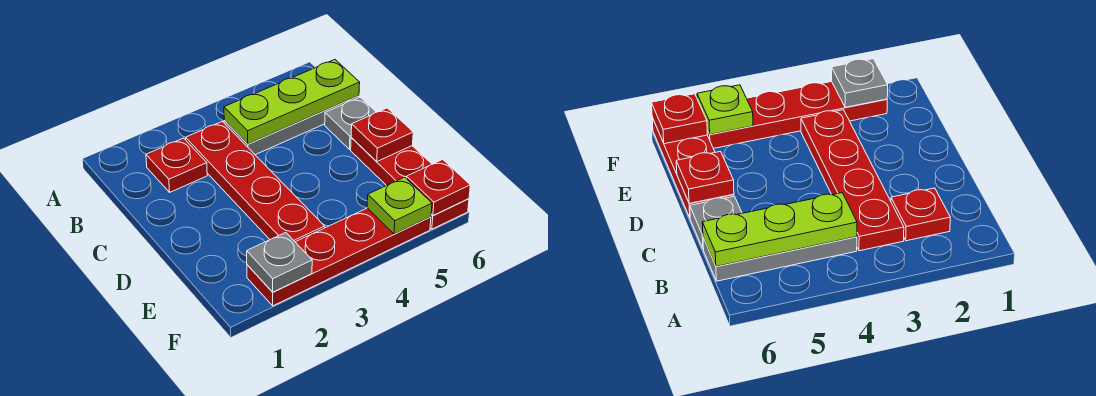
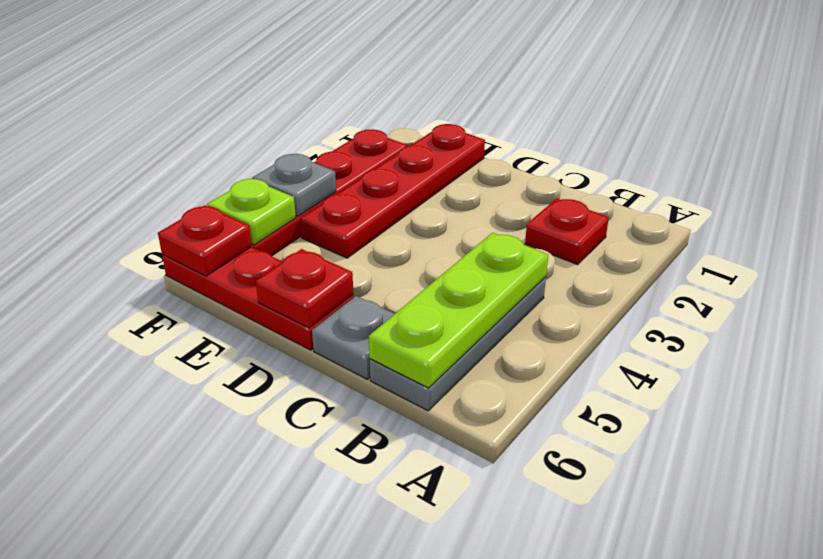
red 1x4 plate [186,121,325,242] -> red 1x4 plate turned to [300,124,485,258]
grey 1x1 plate [247,233,312,292] -> grey 1x1 plate moved to [252,154,336,216]

